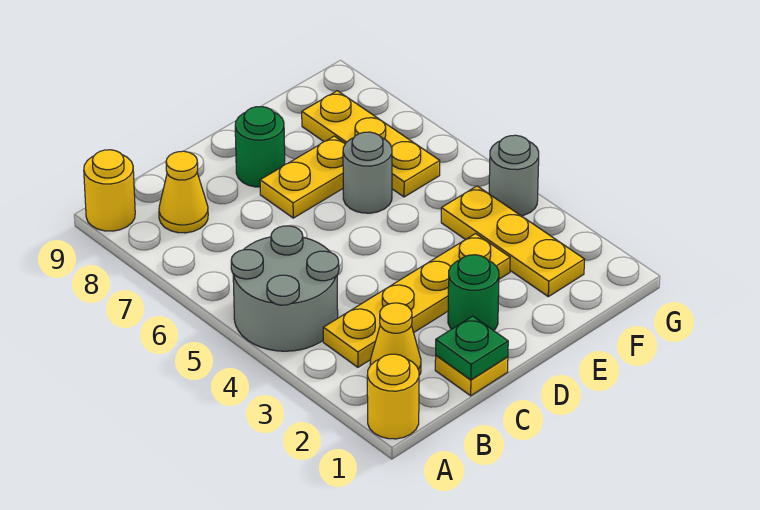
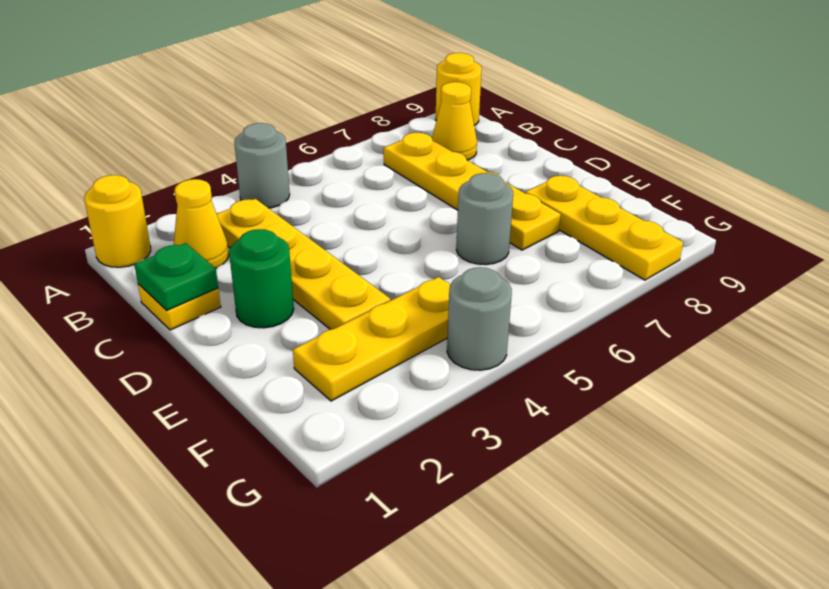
grey 2x2 round brick [231,226,339,351] -> grey 1x1 round brick [234,123,290,208]
yellow 1x2 plate [260,136,345,218] -> yellow 1x4 plate [384,133,561,250]
green 1x1 round brick [235,107,285,187] -> none
yellow 1x3 plate [302,91,440,197] -> yellow 1x3 plate turned to [525,176,683,280]

